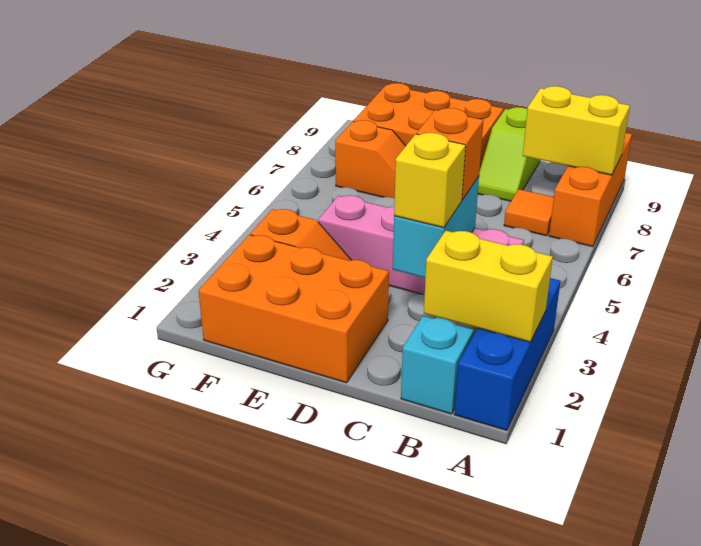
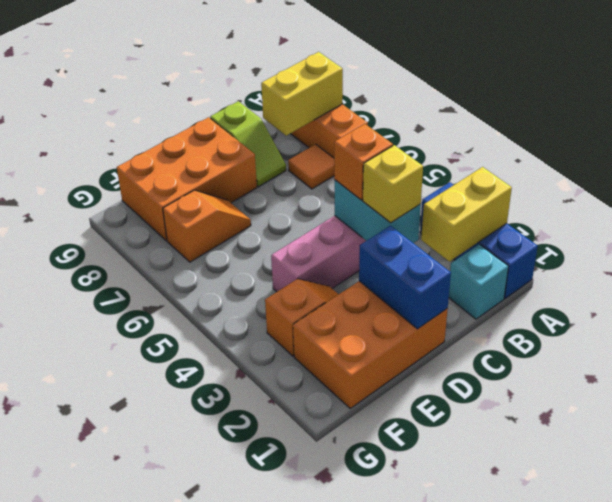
none -> blue 1x2 brick [359,225,451,329]

